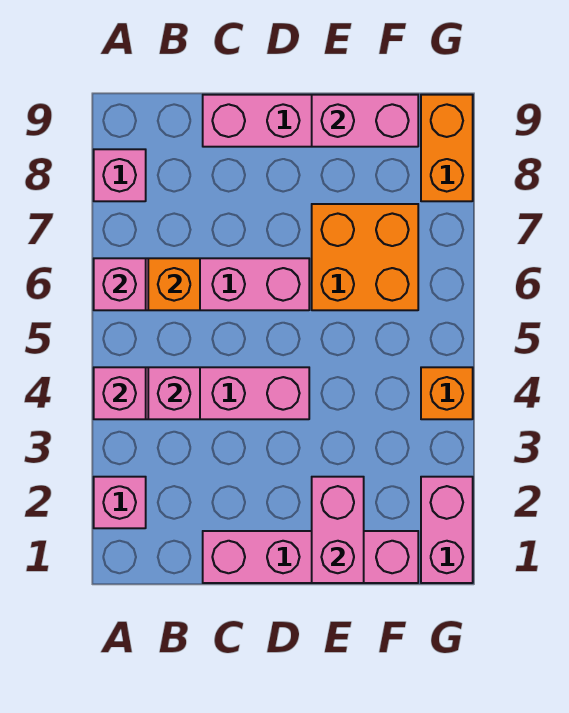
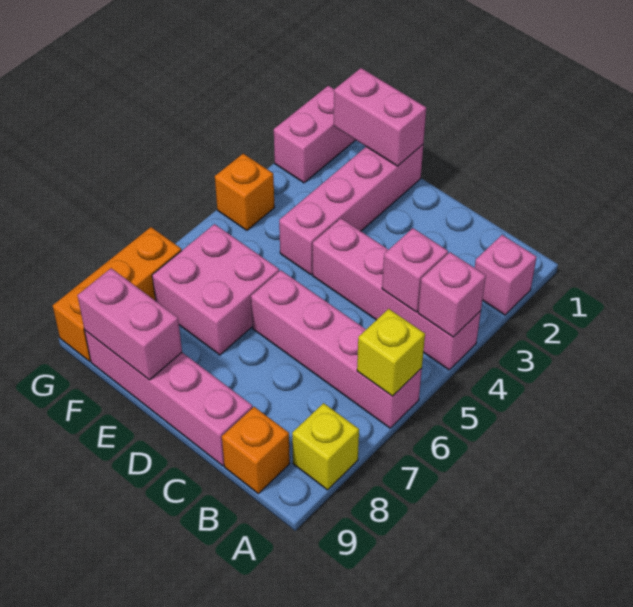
pink 1x1 brick [94,258,146,310] -> yellow 1x1 brick [357,309,425,396]
pink 1x1 brick [94,149,146,201] -> yellow 1x1 brick [292,403,359,490]
orange 1x1 brick [148,258,200,310] -> orange 1x1 brick moved to [222,407,290,494]
pink 1x4 brick [203,531,418,583] -> pink 1x4 brick turned to [279,145,423,275]
pink 1x2 brick [312,477,364,583] -> pink 1x2 brick turned to [334,68,426,166]
orange 2x2 brick [312,204,418,310] -> pink 2x2 brick [152,224,279,355]
orange 1x2 brick [421,95,473,201] -> orange 1x3 brick [53,227,182,361]

